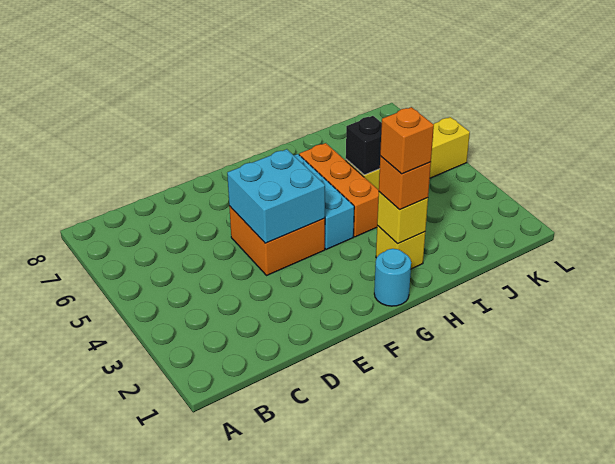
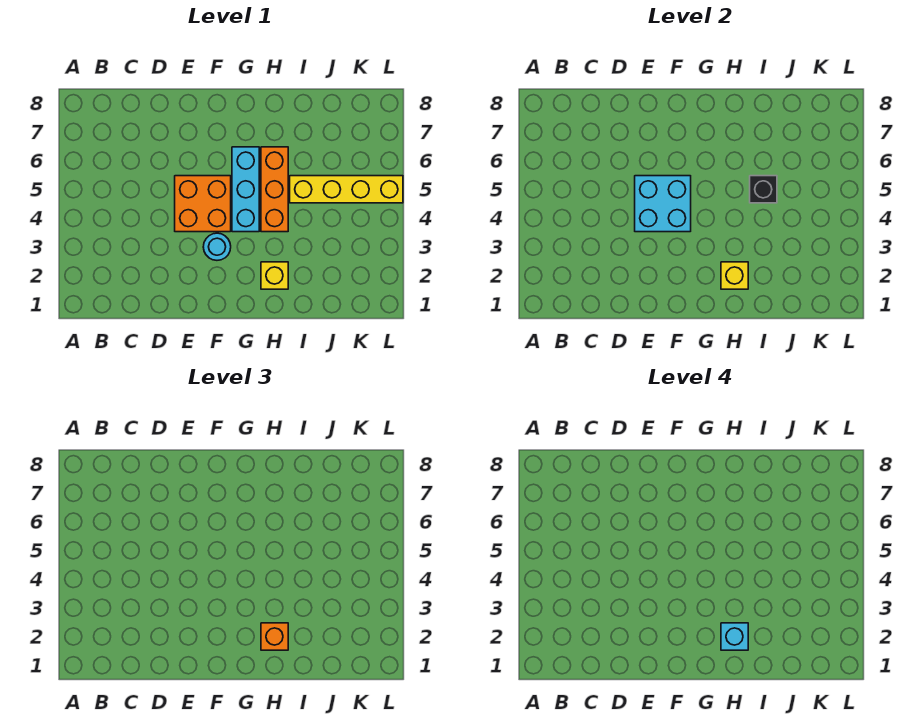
cyan 1x1 round brick [374,249,411,306] -> cyan 1x1 round brick moved to [203,233,231,260]
orange 1x1 brick [380,107,434,174] -> cyan 1x1 brick [721,623,748,650]

